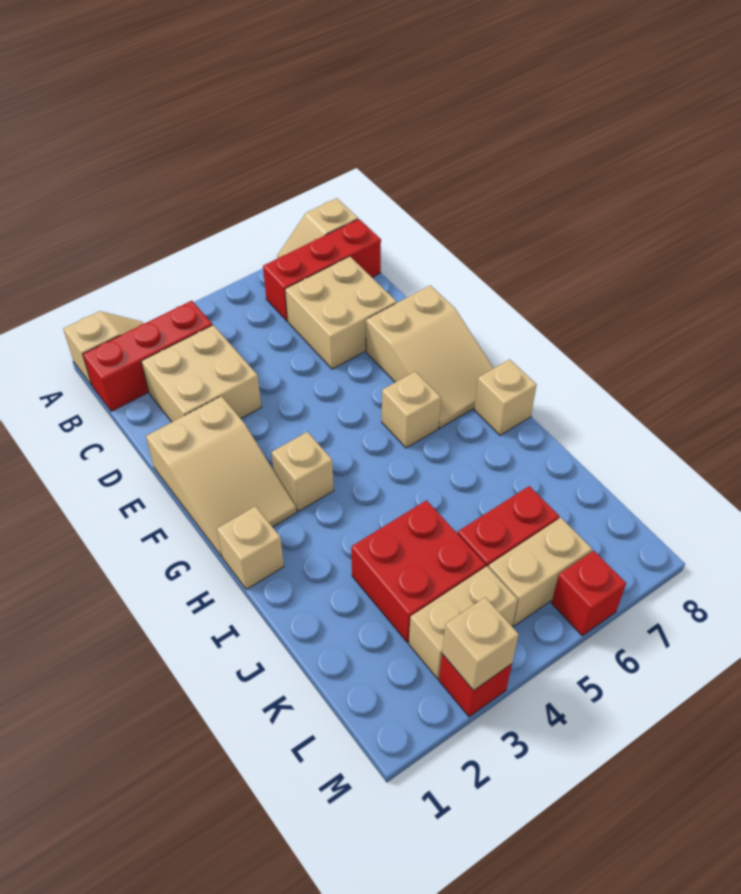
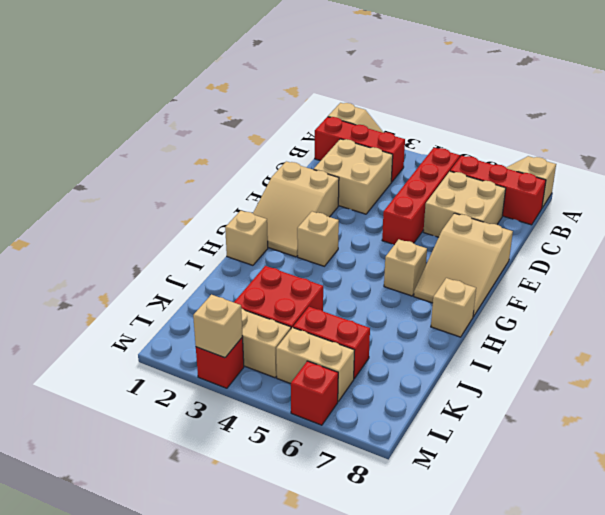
none -> red 1x4 brick [382,148,460,245]

